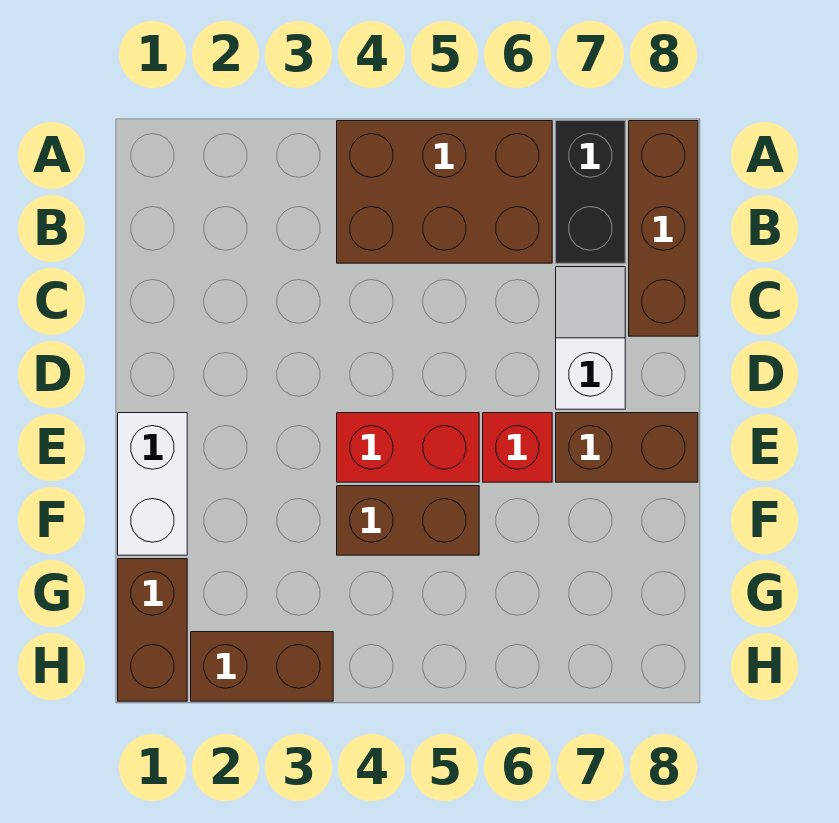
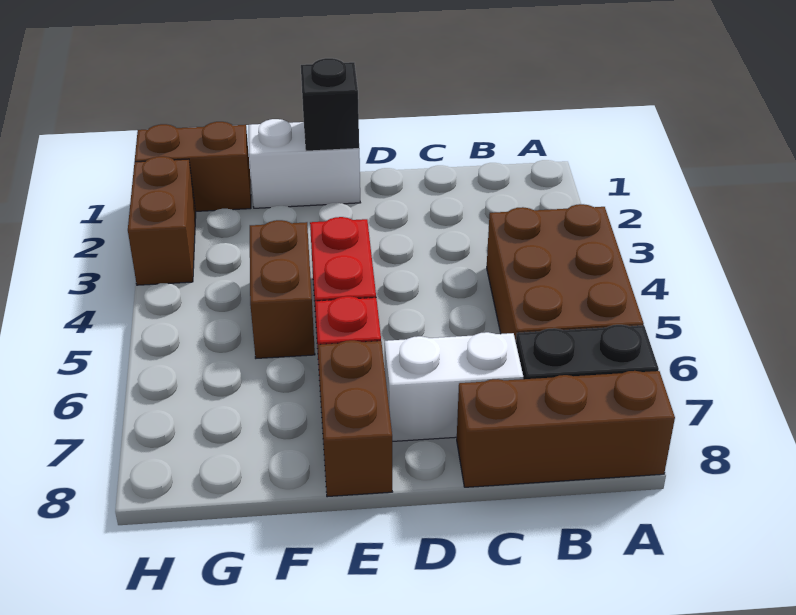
white 1x2 slope [556,267,625,409] -> white 1x2 brick [385,332,523,441]
none -> black 1x1 brick [301,58,359,151]

